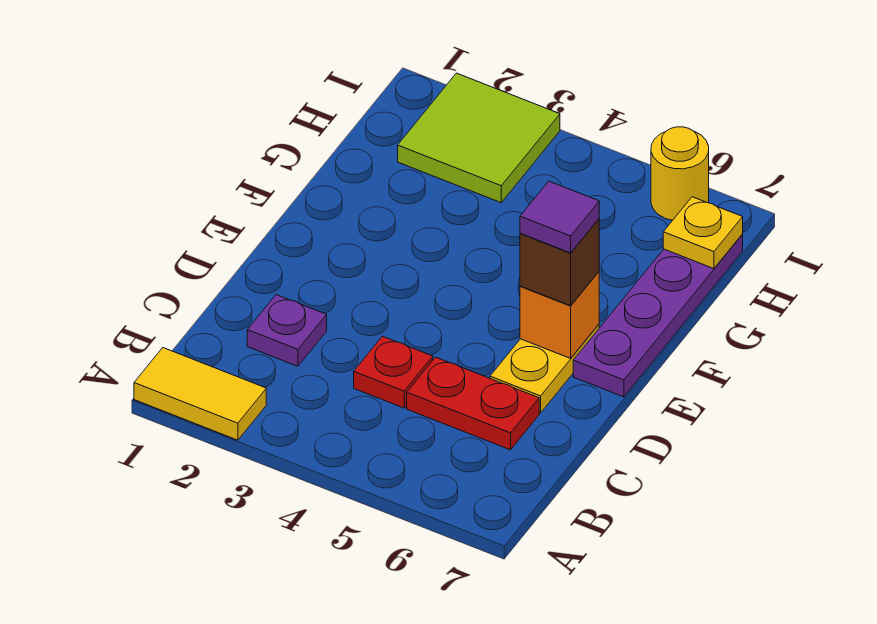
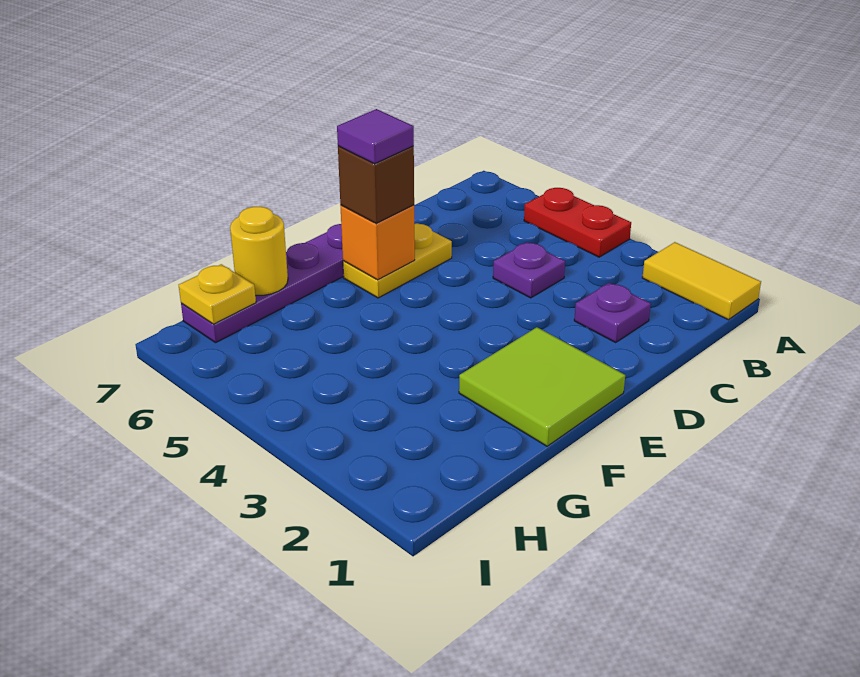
red 1x1 plate [354,336,433,408] -> purple 1x1 plate [493,242,565,298]
red 1x2 plate [407,357,539,450] -> red 1x2 plate moved to [524,188,631,257]
lime 2x2 tile [398,73,560,203] -> lime 2x2 tile moved to [459,327,625,446]
yellow 1x1 round brick [651,127,709,220] -> yellow 1x1 round brick moved to [230,207,288,295]

